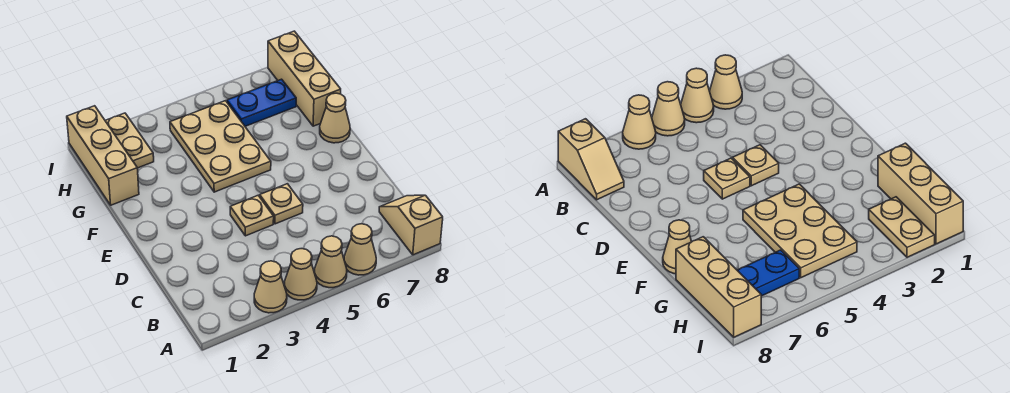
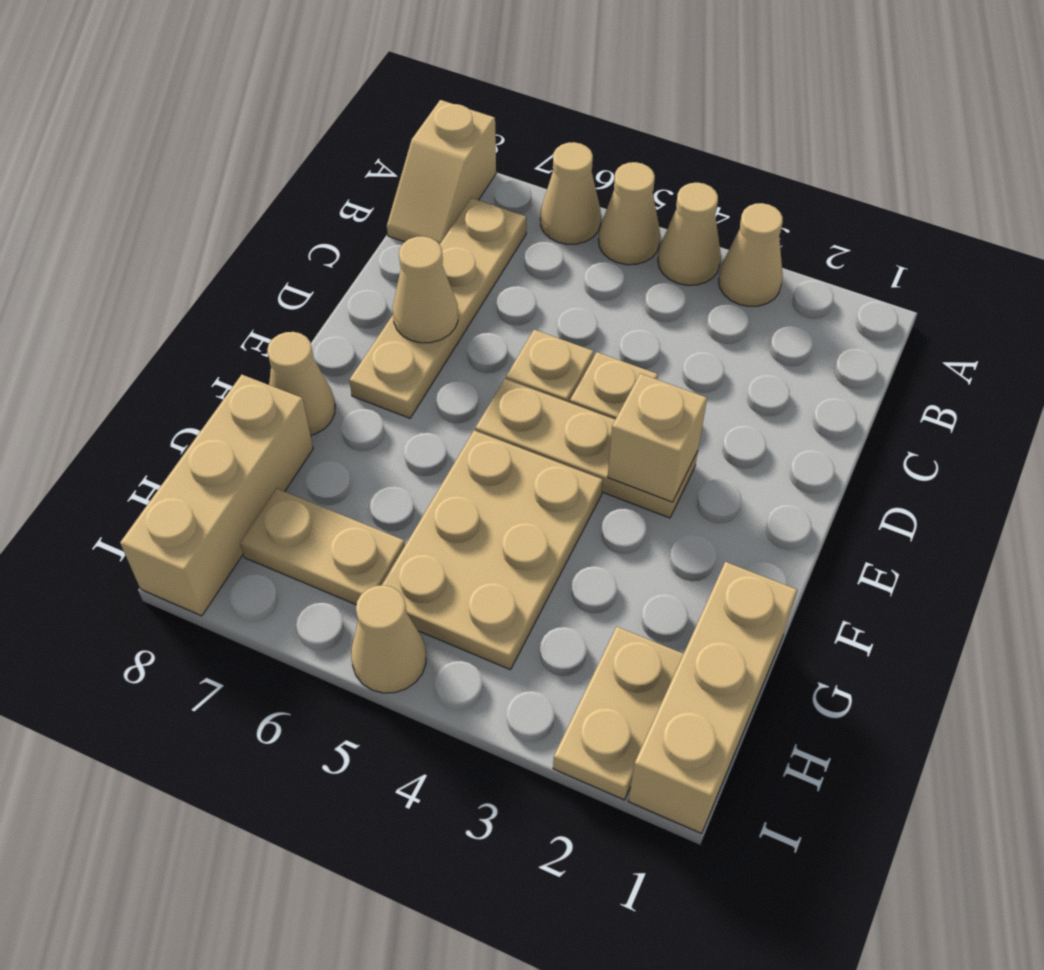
none -> tan 1x4 plate [349,198,526,418]
none -> tan 1x1 cone [393,236,458,343]
none -> tan 1x3 plate [475,379,698,518]
none -> tan 1x1 brick [608,374,707,502]
blue 1x2 plate [227,79,296,126] -> tan 1x2 plate [240,489,405,605]
none -> tan 1x1 cone [351,585,426,693]

